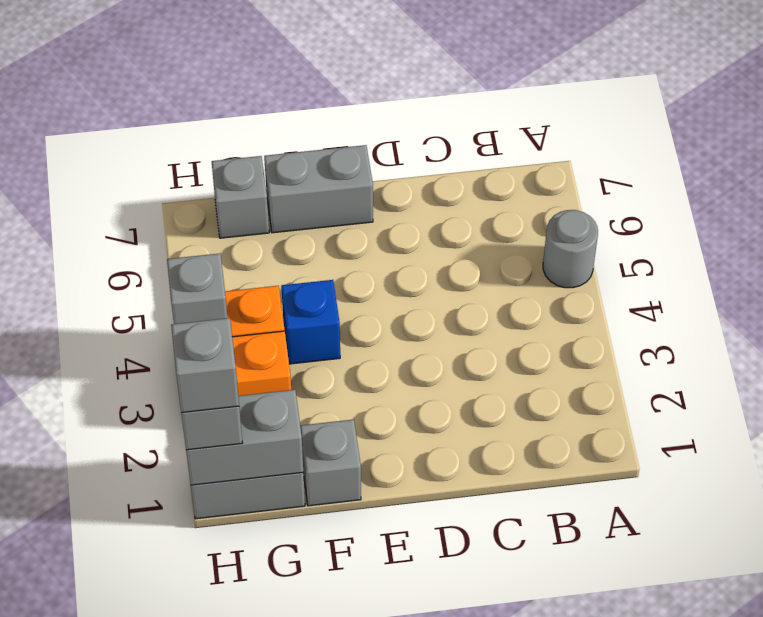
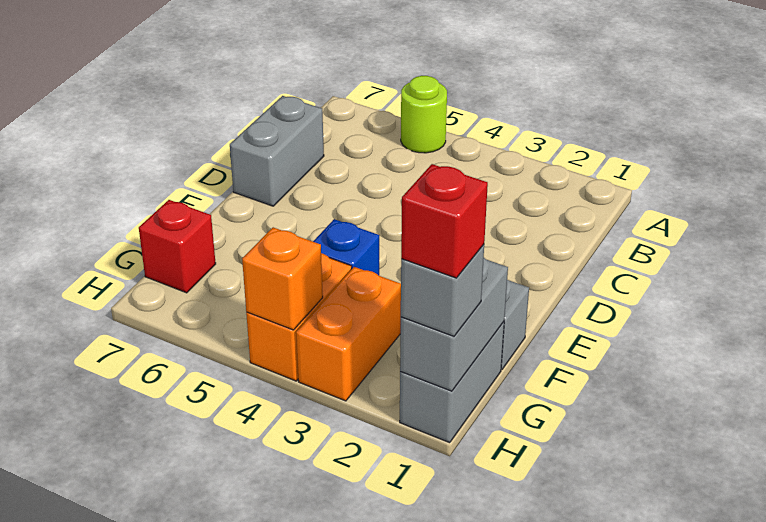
grey 1x1 round brick [543,210,598,288] -> lime 1x1 round brick [401,76,447,153]
grey 1x2 brick [264,145,373,233] -> grey 1x2 brick moved to [230,96,324,206]
grey 1x1 brick [212,156,269,238] -> red 1x1 brick [139,200,216,293]
grey 1x1 brick [171,318,239,413] -> red 1x1 brick [401,164,488,278]
grey 1x1 brick [167,253,227,324] -> orange 1x1 brick [242,227,323,330]

